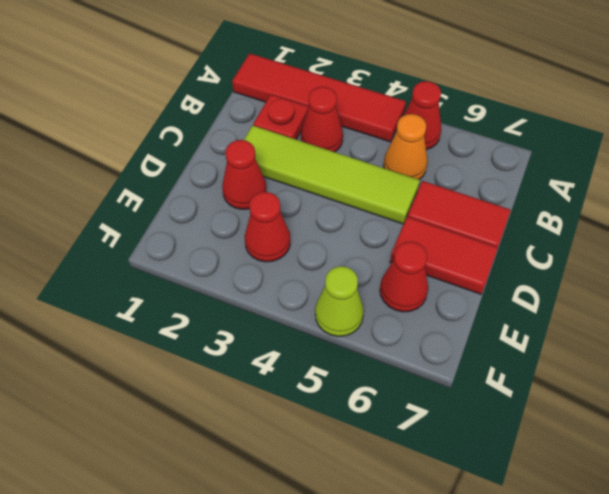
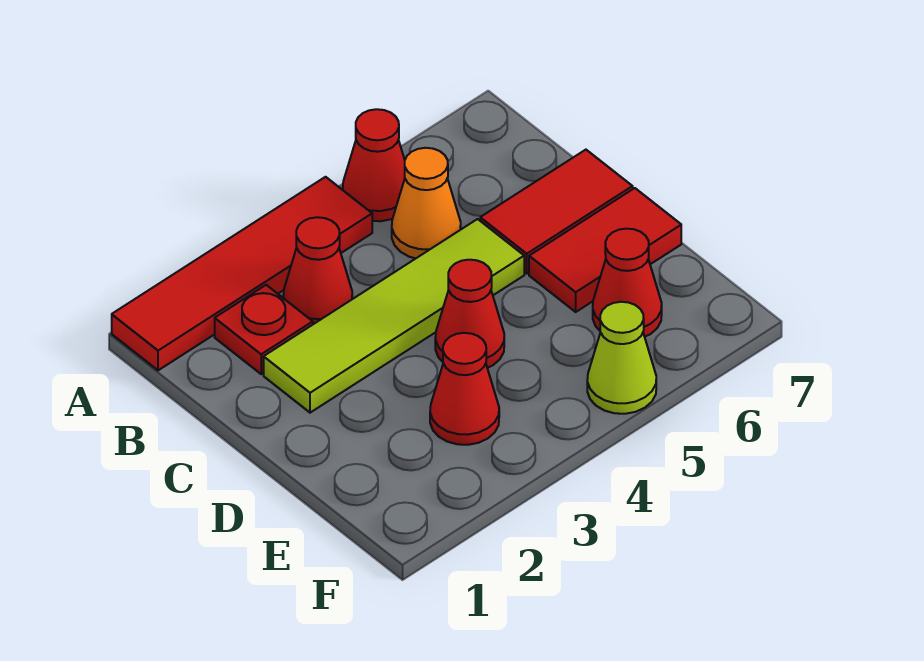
red 1x1 cone [222,140,266,209] -> red 1x1 cone moved to [435,260,504,368]

